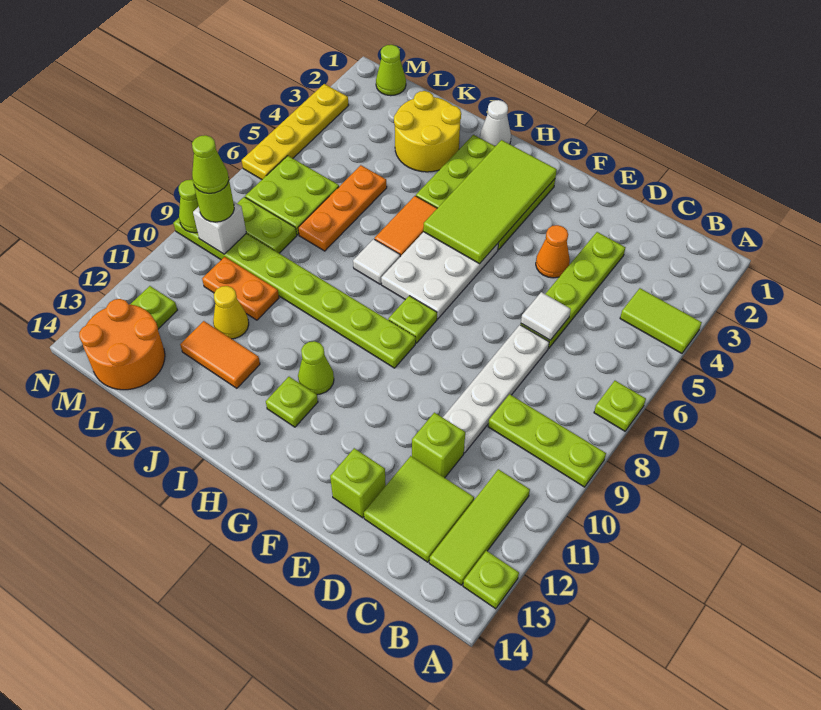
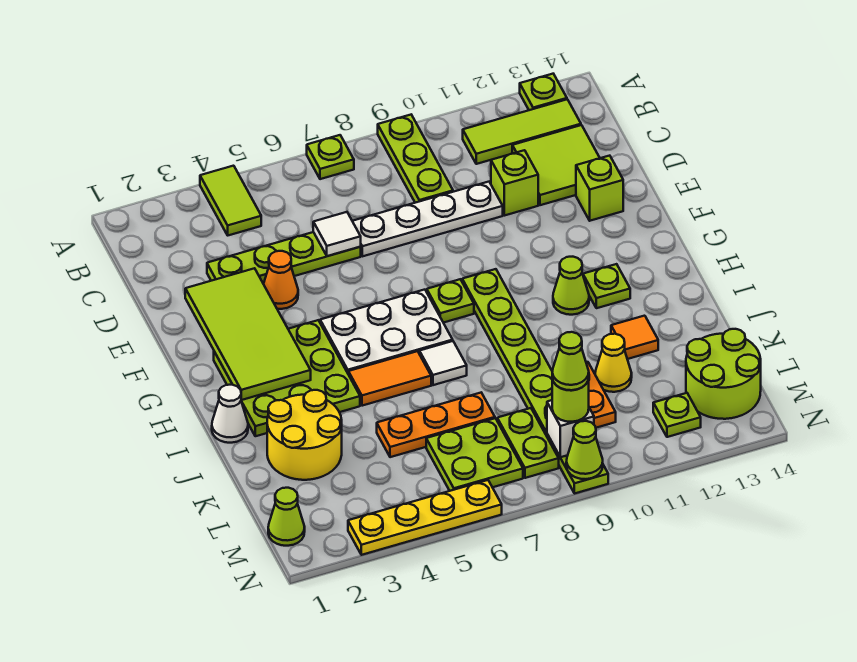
lime 2x4 tile [423,140,557,264] -> lime 2x4 tile turned to [185,268,311,400]
orange 1x2 tile [180,321,260,388] -> orange 1x1 tile [611,316,658,359]
orange 2x2 round brick [79,299,165,390] -> lime 2x2 round brick [686,329,761,419]

